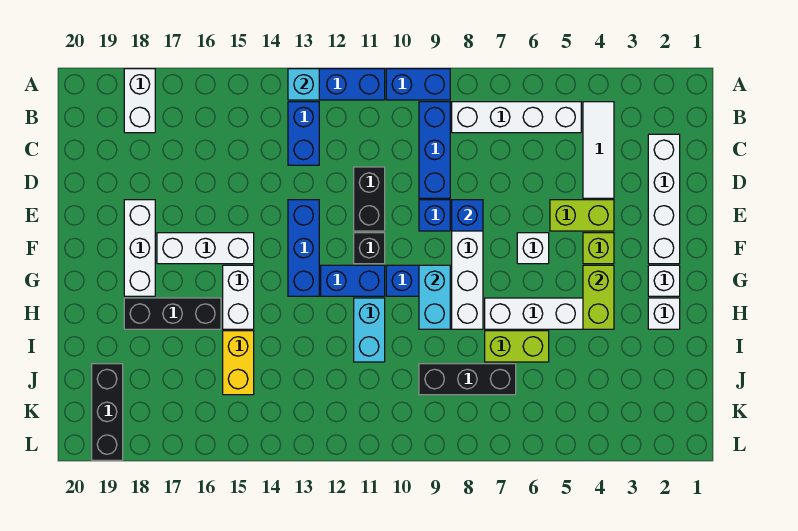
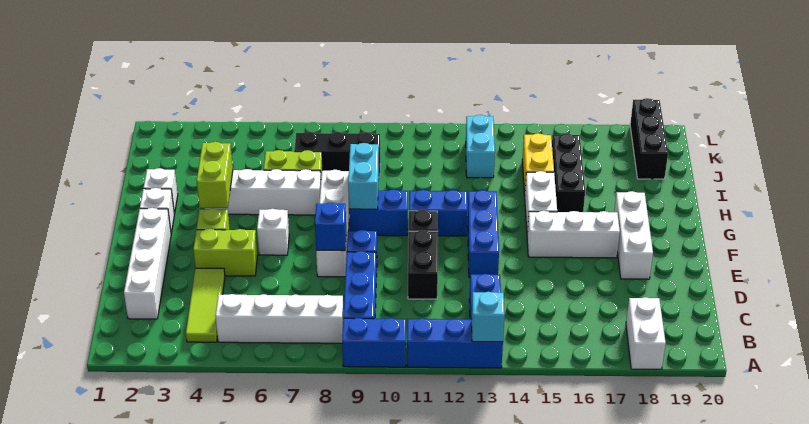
white 1x3 tile [583,102,614,198] -> lime 1x3 tile [186,268,225,342]
cyan 1x2 brick [354,298,385,362] -> cyan 1x2 brick moved to [466,115,495,178]
black 1x3 brick [124,298,221,329] -> black 1x3 brick turned to [552,134,585,212]

